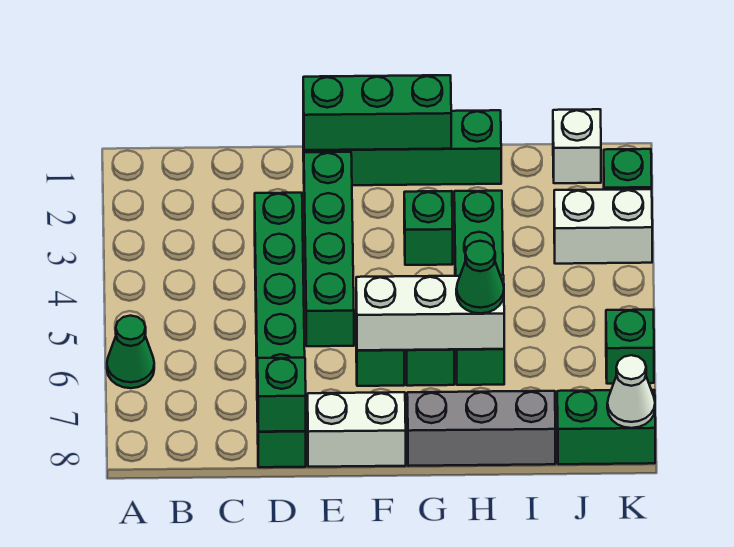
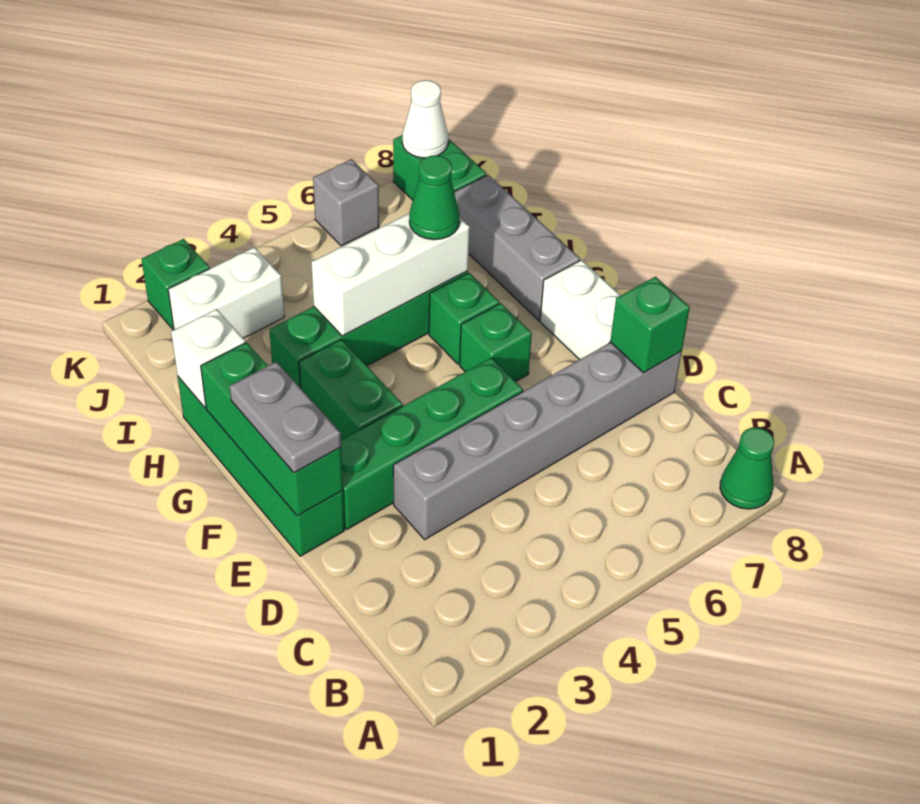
green 1x1 cone [107,316,154,388] -> green 1x1 cone moved to [720,427,774,509]
green 1x6 brick [255,193,306,467] -> grey 1x6 brick [393,342,682,539]
none -> grey 1x2 plate [230,362,341,473]
white 1x3 brick [356,275,504,350] -> white 1x3 brick turned to [311,214,470,336]
green 1x1 brick [404,191,453,265] -> green 1x2 brick [299,339,403,440]
white 1x1 brick [553,109,601,183] -> white 1x1 brick moved to [171,309,245,407]
white 1x2 brick [554,189,652,264] -> white 1x2 brick turned to [168,247,284,338]
green 1x1 brick [606,310,654,384] -> grey 1x1 brick [313,159,379,246]

